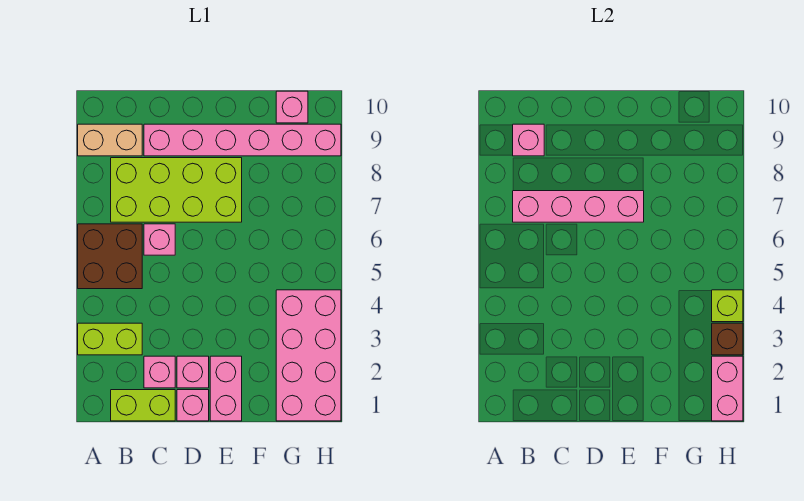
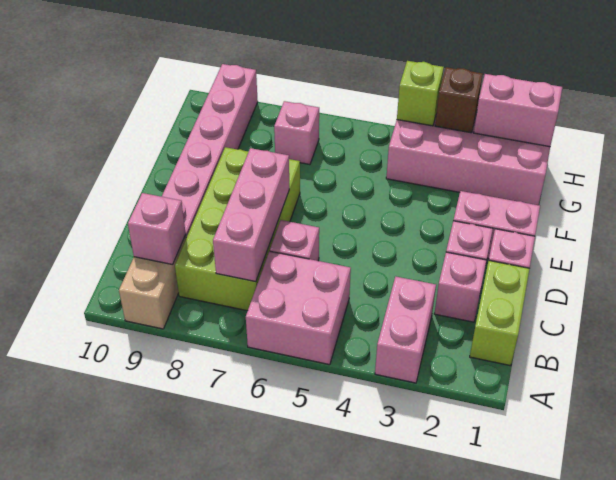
lime 1x2 brick [78,323,142,355] -> pink 1x2 brick [375,276,436,383]
brown 2x2 brick [78,224,142,289] -> pink 2x2 brick [246,251,351,365]
pink 1x4 brick [513,191,644,222] -> pink 1x3 brick [213,148,289,282]
pink 1x1 brick [276,91,308,123] -> pink 1x1 brick moved to [274,101,319,165]

